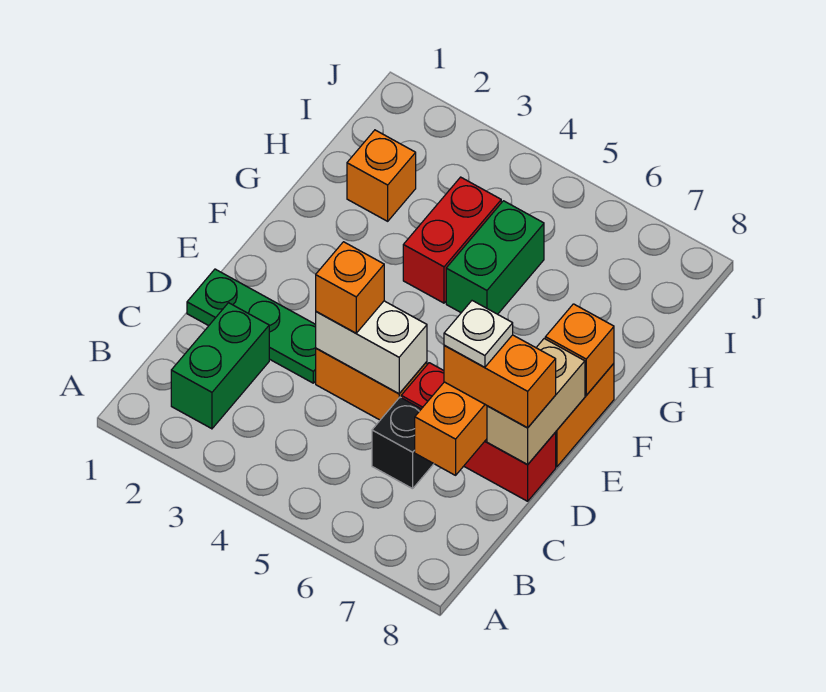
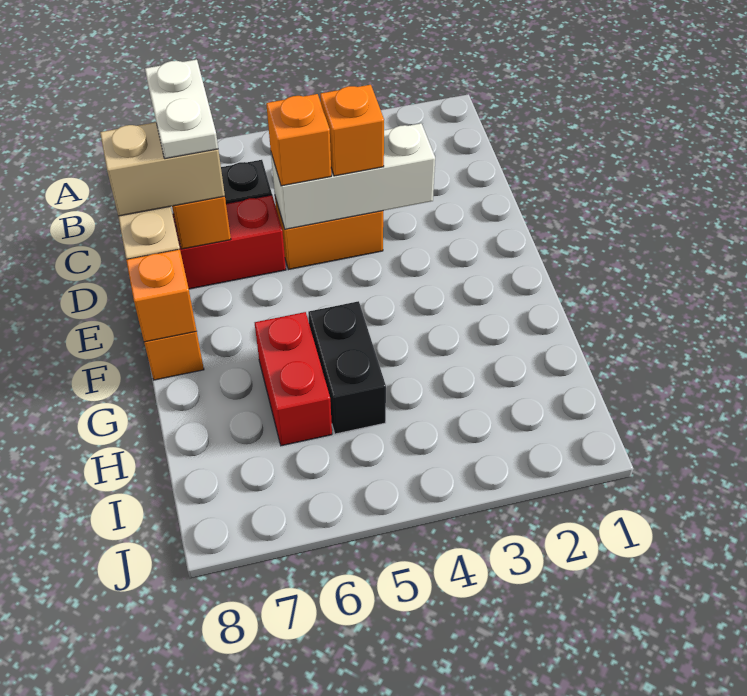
green 1x2 brick [171,303,269,429] -> none
green 1x3 plate [187,269,316,383] -> none
white 1x2 brick [316,301,427,394] -> white 1x3 brick [271,123,435,229]
orange 1x2 brick [444,335,556,428] -> tan 1x2 brick [100,122,225,216]
white 1x1 plate [444,301,513,367] -> white 1x2 plate [145,60,218,159]
red 1x2 brick [403,177,501,303] -> red 1x2 brick moved to [255,312,332,446]
green 1x2 brick [446,201,544,314] -> black 1x2 brick [308,301,386,434]
orange 1x1 brick [347,130,416,221] -> orange 1x1 brick moved to [266,94,331,186]

